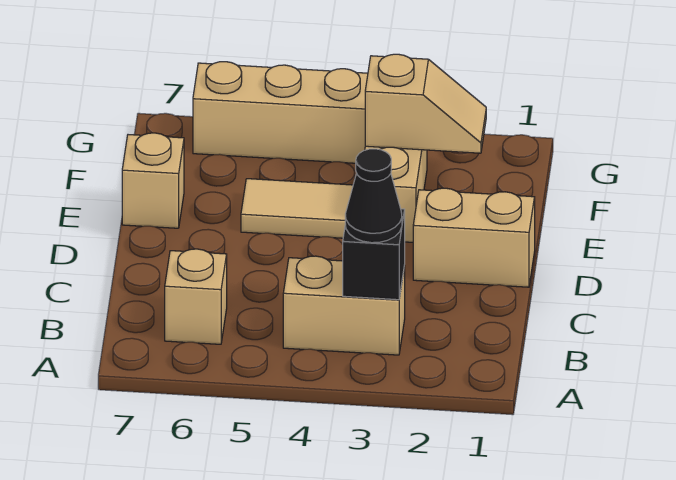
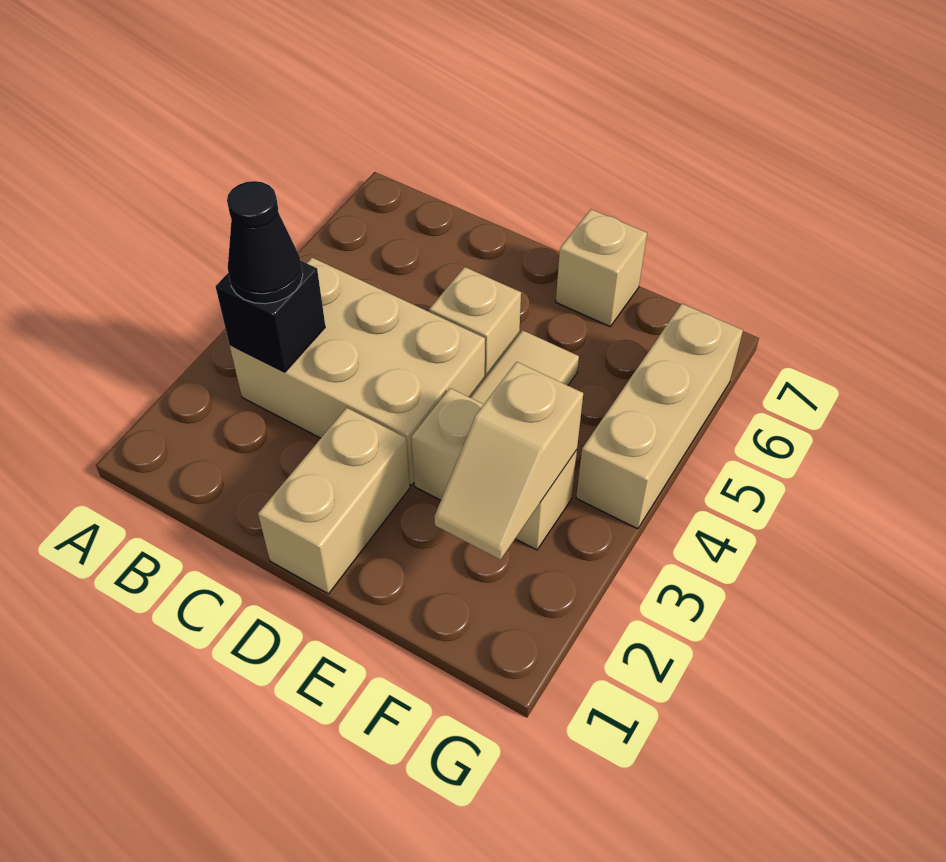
tan 1x2 brick [283,256,405,355] -> tan 2x3 brick [230,258,485,485]
tan 1x1 brick [165,249,227,344] -> tan 1x1 brick moved to [429,267,521,378]

